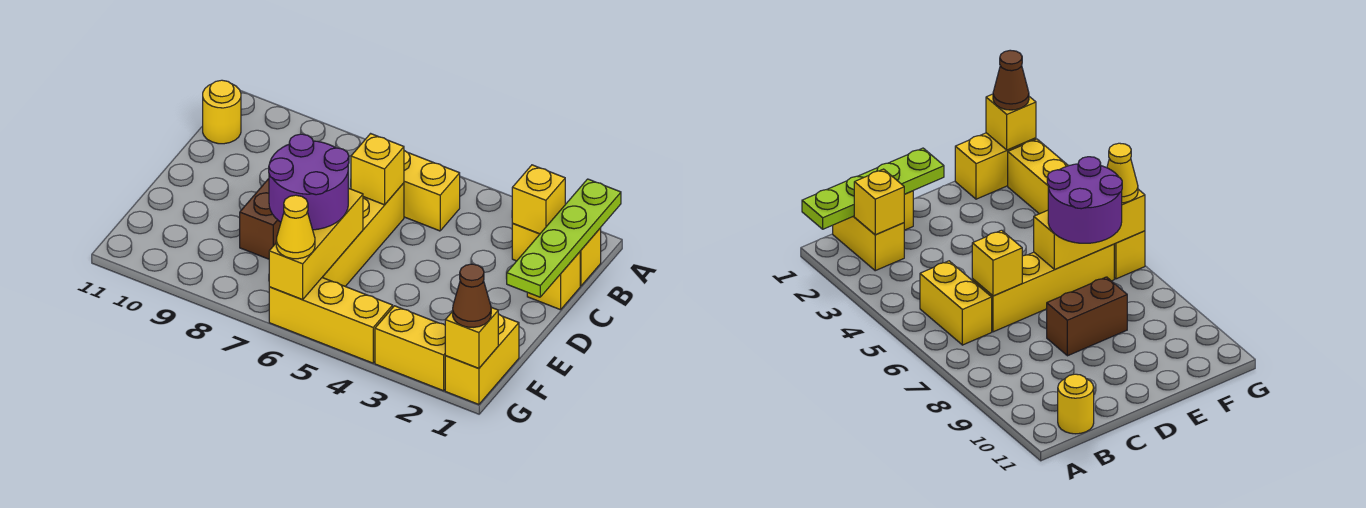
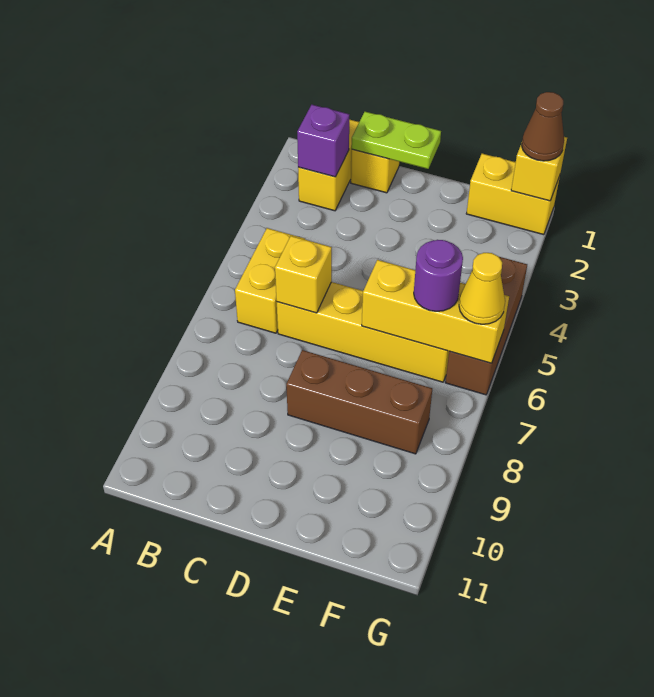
lime 1x4 plate [507,179,621,297] -> lime 1x2 plate [351,112,441,169]
yellow 1x1 brick [512,165,565,234] -> purple 1x1 brick [297,105,350,177]
yellow 1x1 round brick [203,80,241,144] -> none
brown 1x2 brick [240,179,281,259] -> brown 1x3 brick [286,350,432,454]
purple 2x2 round brick [269,134,349,230] -> purple 1x1 round brick [414,240,463,311]
yellow 1x2 brick [375,306,446,391] -> none
yellow 1x3 brick [269,278,393,363] -> brown 1x3 brick [445,257,527,395]

